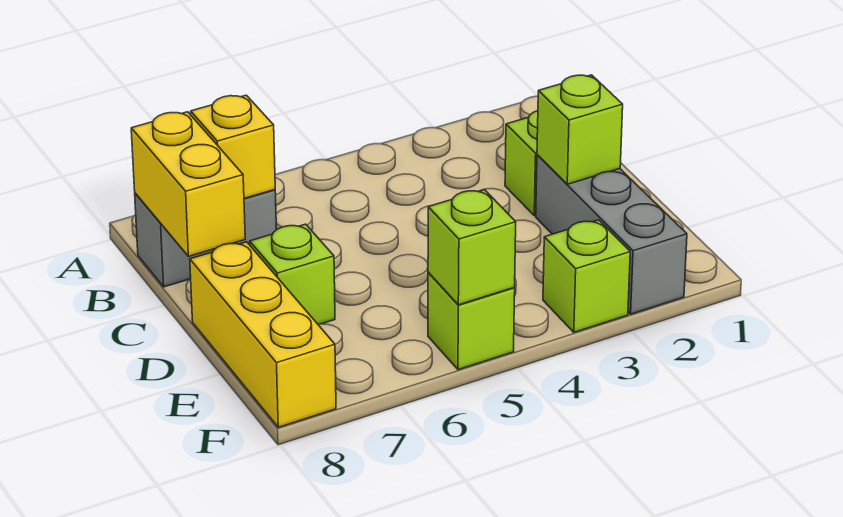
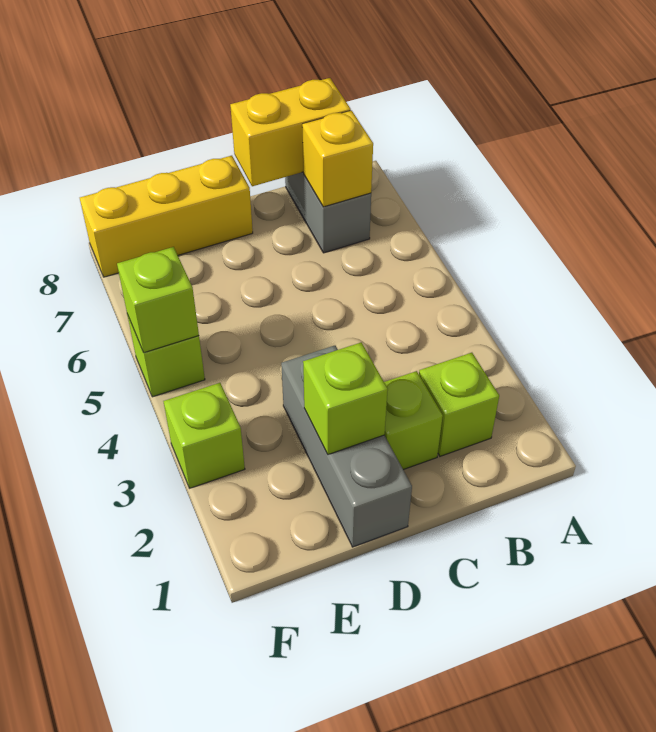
grey 1x3 brick [536,155,687,314] -> grey 1x3 brick turned to [281,345,412,547]
lime 1x1 brick [250,224,335,324] -> lime 1x1 brick moved to [419,353,499,456]

